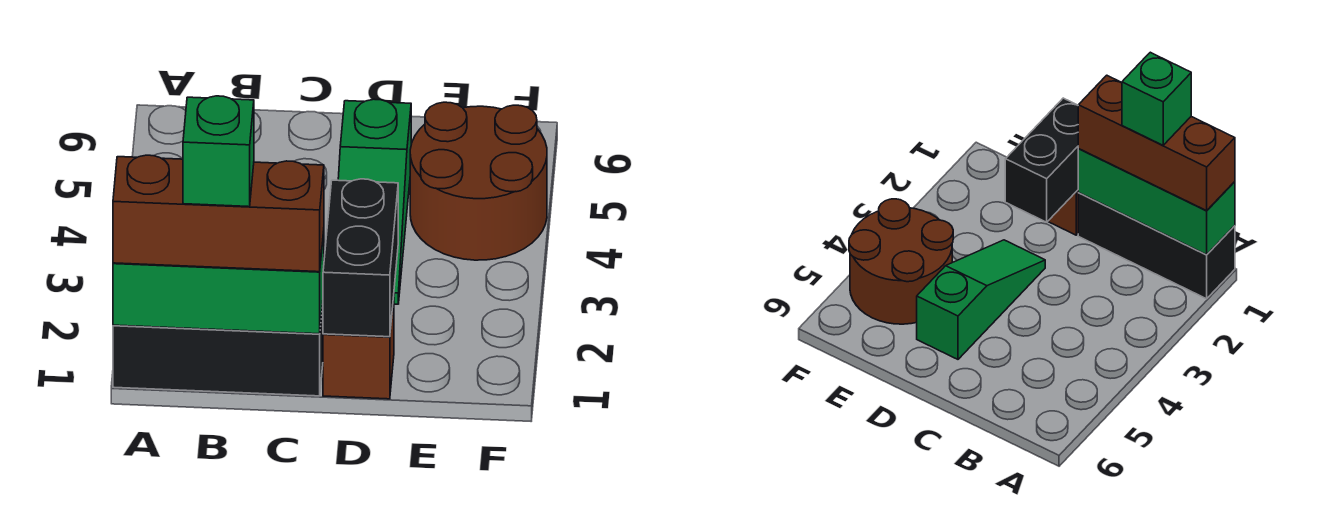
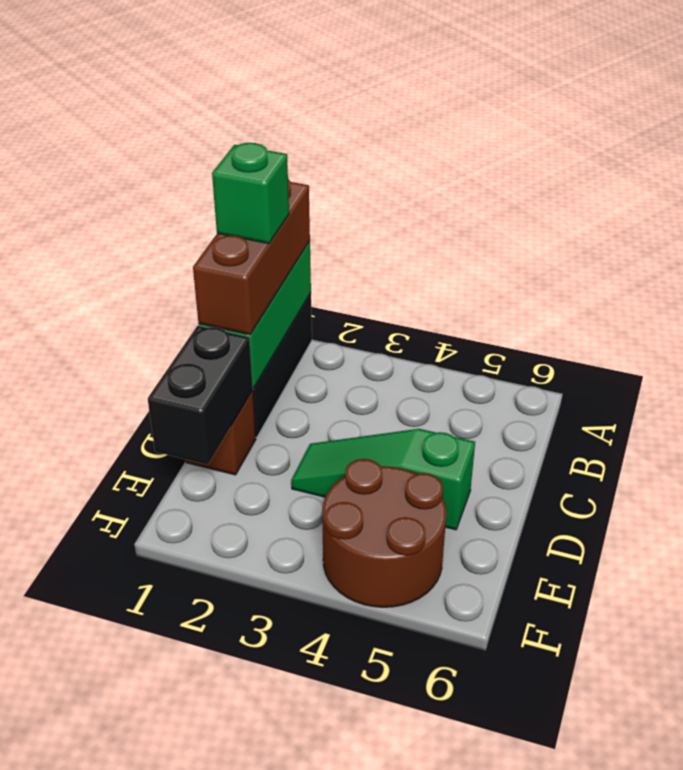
black 1x2 brick [323,179,398,337] -> black 1x2 brick turned to [148,326,253,465]

